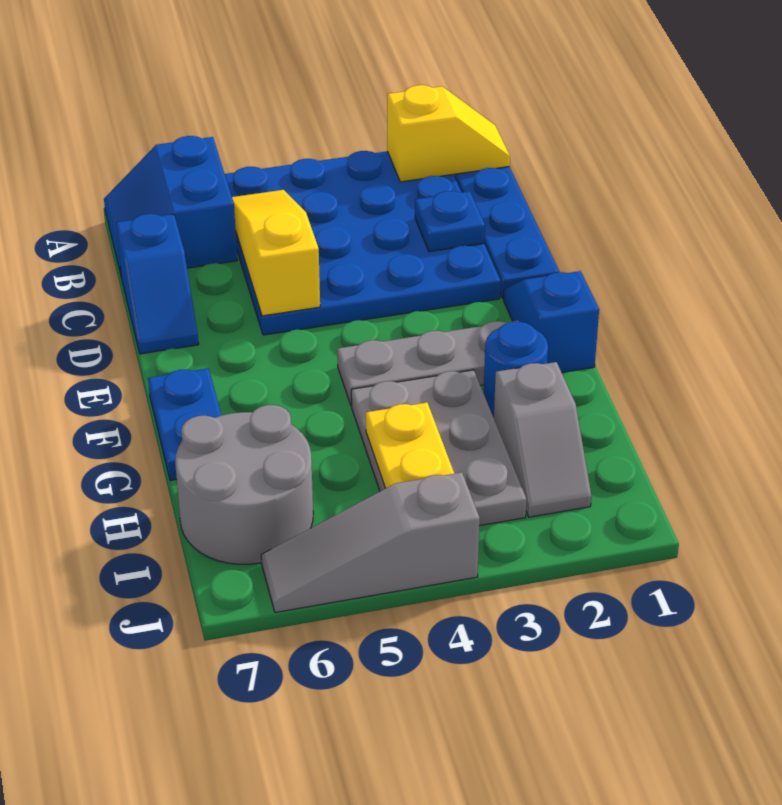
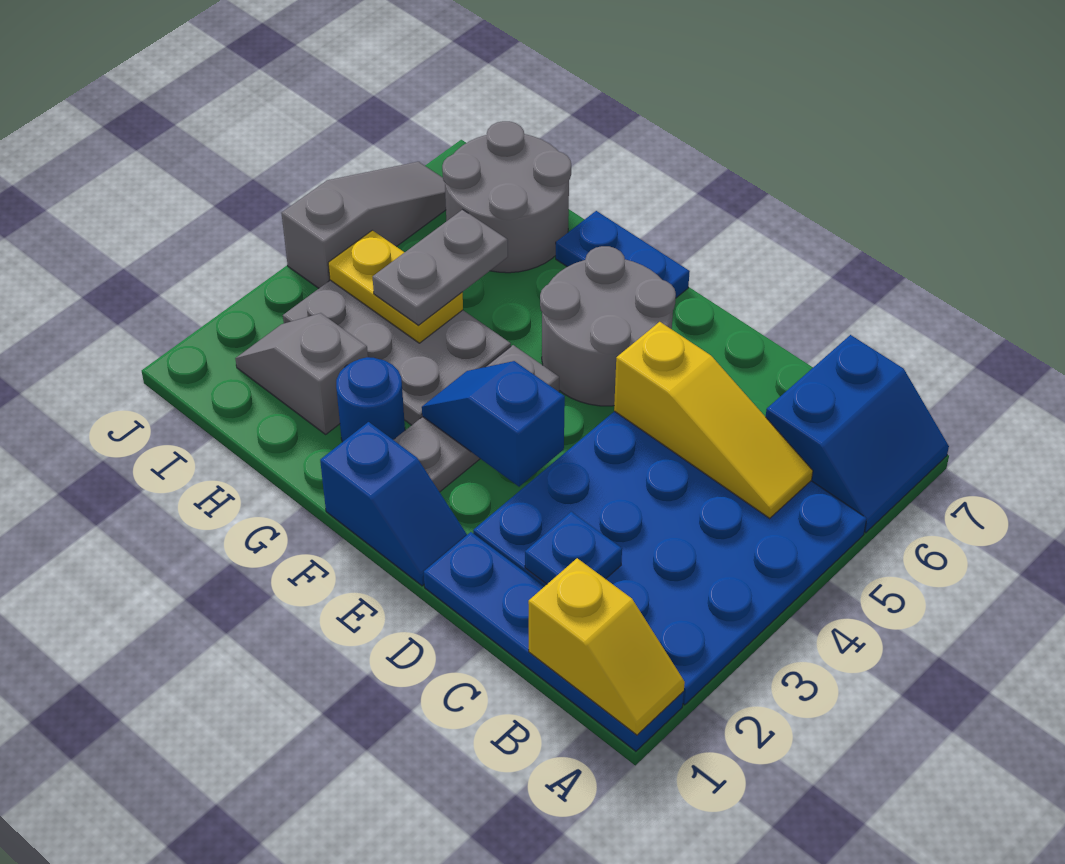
yellow 1x2 slope [387,85,510,182] -> yellow 1x2 slope turned to [528,558,685,735]
blue 2x2 slope [104,136,237,274] -> blue 2x2 slope turned to [766,335,949,533]
blue 1x2 slope [116,214,199,354] -> blue 1x2 slope moved to [422,361,565,487]
none -> grey 2x2 round brick [540,246,676,406]
none -> grey 1x2 plate [373,210,508,325]

